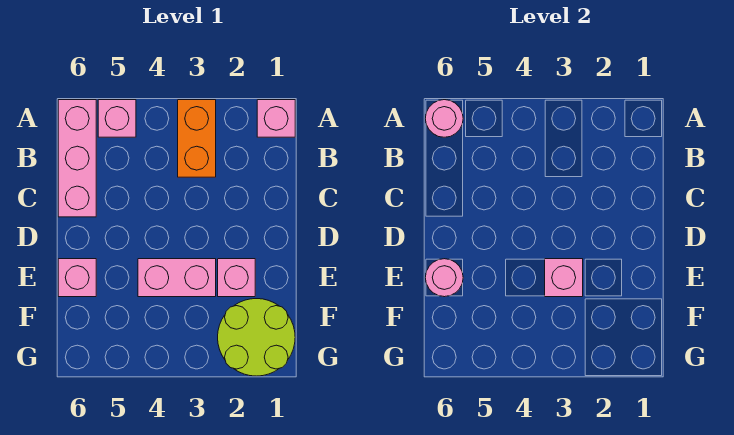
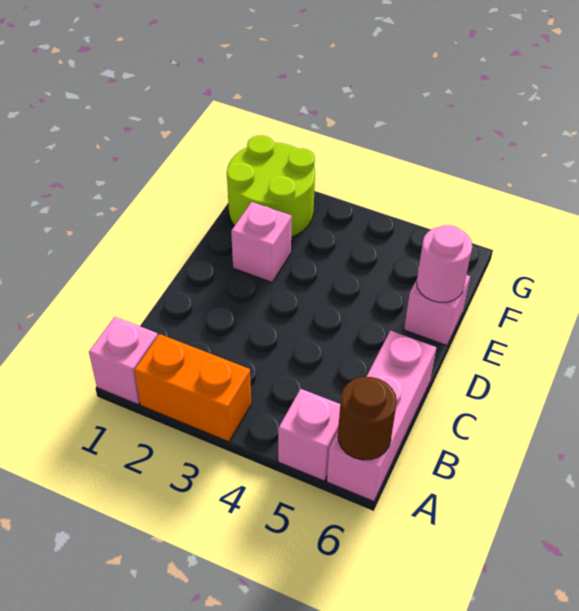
orange 1x2 brick [178,100,216,177] -> orange 1x2 brick turned to [134,334,251,442]
pink 1x1 round brick [425,100,463,137] -> brown 1x1 round brick [338,377,397,460]
pink 1x2 brick [138,259,216,297] -> none
pink 1x1 brick [545,259,583,297] -> none

